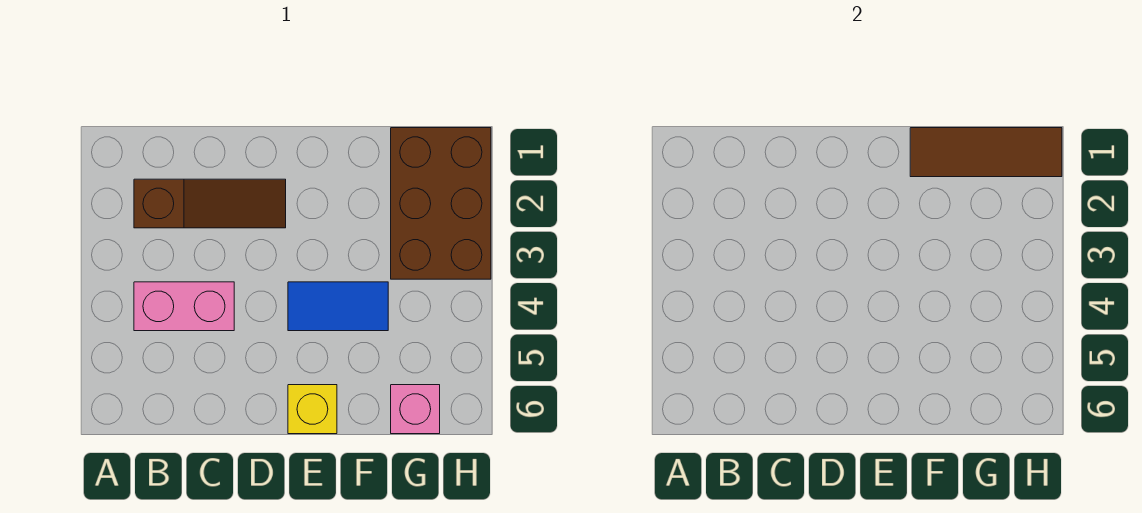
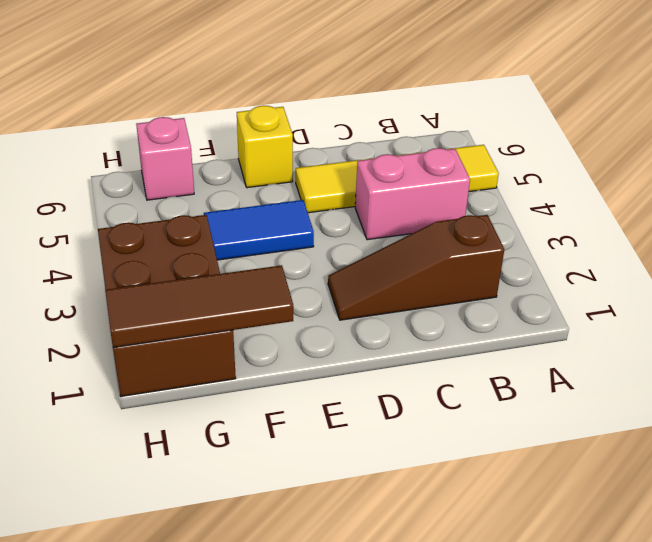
none -> yellow 1x4 tile [296,145,499,213]

